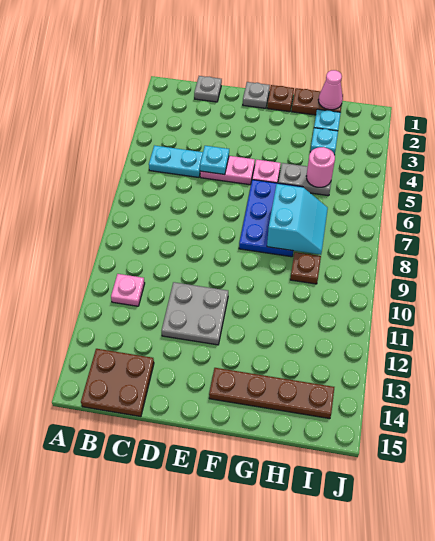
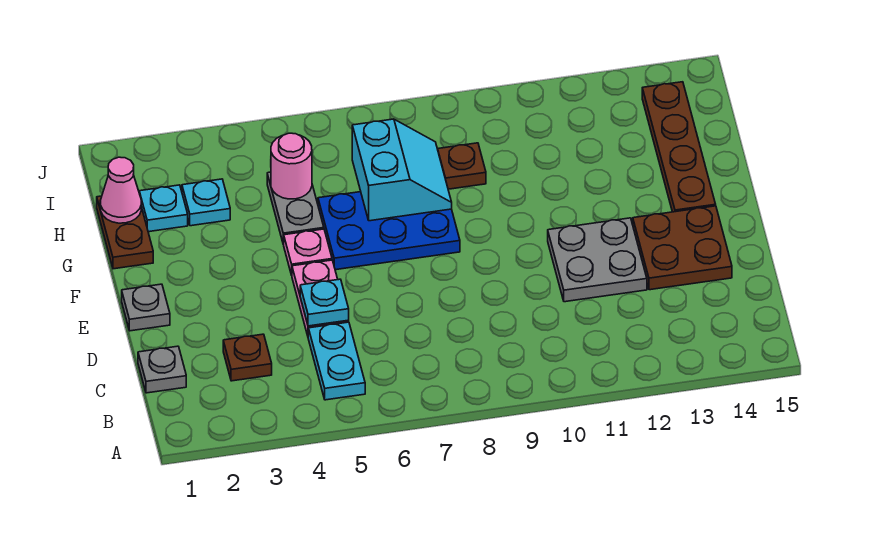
pink 1x1 plate [111,274,145,306] -> none
brown 2x2 plate [81,349,154,417] -> brown 2x2 plate moved to [633,206,732,290]
brown 1x1 plate [267,85,294,112] -> brown 1x1 plate moved to [223,334,272,381]
cyan 2x2 slope [267,184,328,255] -> cyan 2x2 slope turned to [352,119,452,221]

